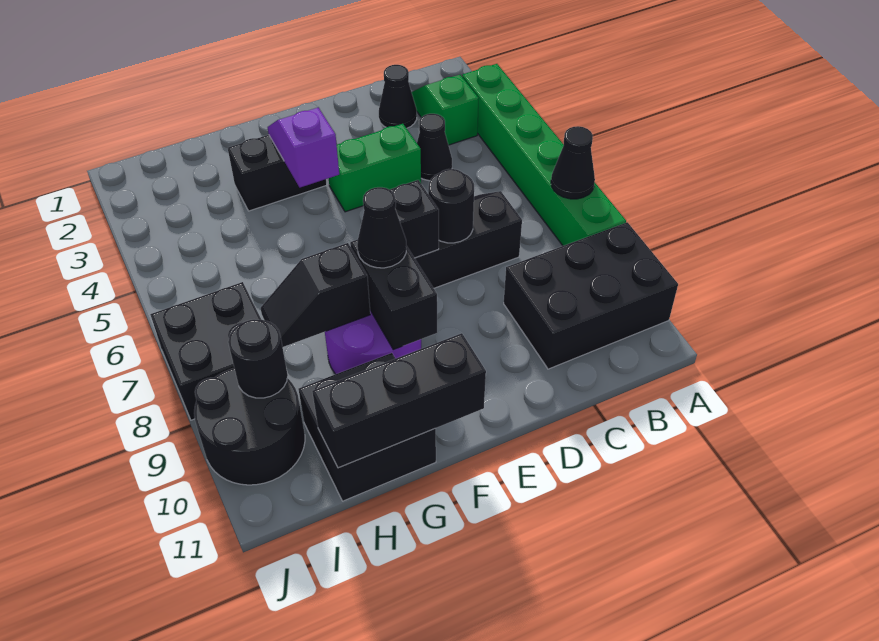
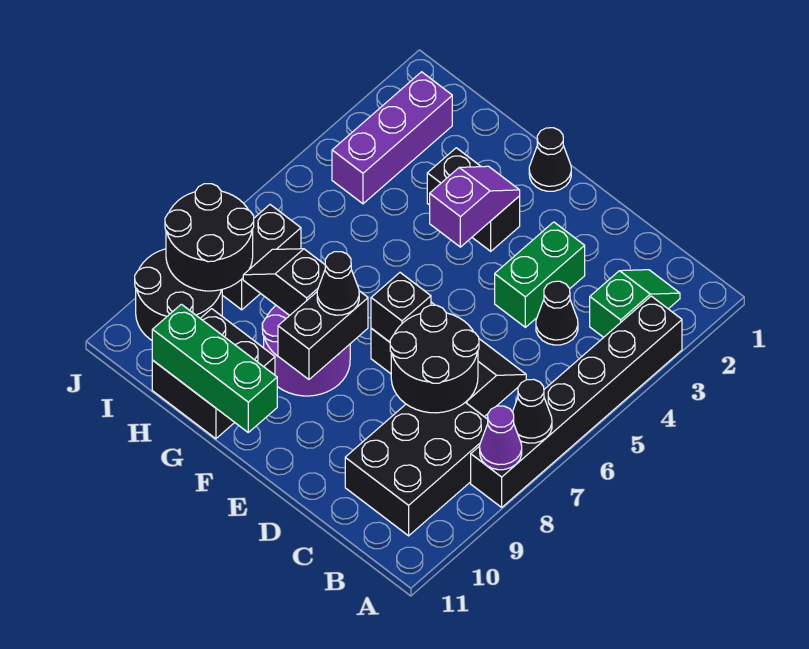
green 1x6 brick [462,64,626,246] -> black 1x6 brick [471,296,682,507]
none -> purple 1x1 cone [480,406,522,470]
black 2x3 brick [504,222,678,369] -> black 2x3 brick turned to [345,402,488,536]
black 1x1 cone [379,65,417,128] -> black 1x1 cone moved to [529,128,571,191]
green 1x2 brick [329,124,421,212] -> green 1x2 brick turned to [495,222,585,327]
black 1x1 round brick [428,169,474,243] -> black 2x2 round brick [390,305,479,413]
black 1x3 brick [312,333,486,468] -> green 1x3 brick [152,304,277,432]
none -> purple 1x3 brick [332,72,452,204]
black 2x2 brick [150,282,261,420] -> black 1x2 brick [222,205,301,310]
black 1x1 round brick [228,320,288,398] -> black 2x2 round brick [165,184,254,291]

